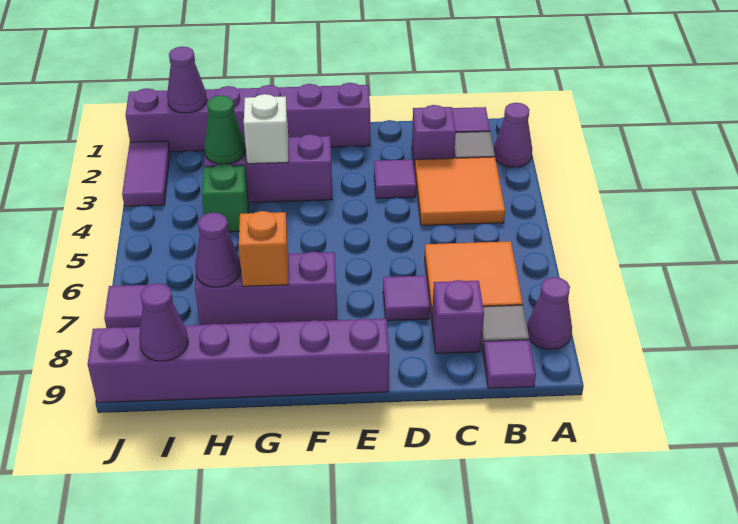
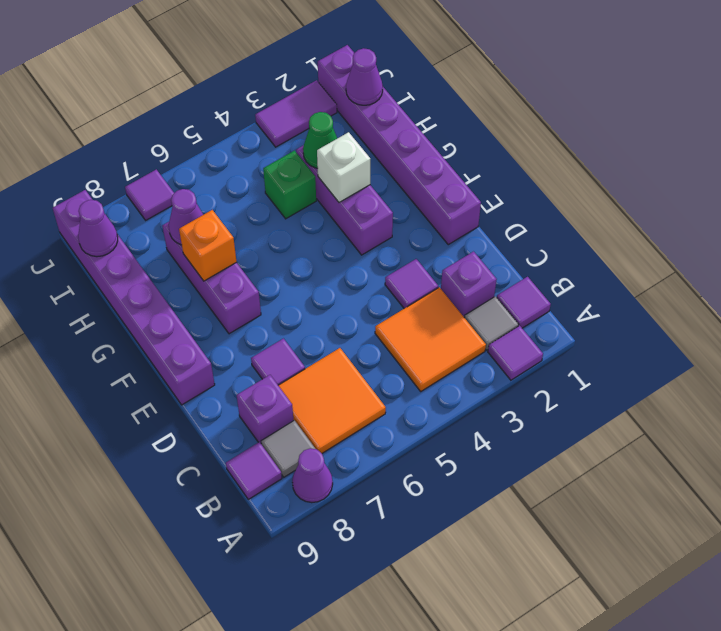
purple 1x1 cone [494,103,532,167] -> purple 1x1 tile [488,326,543,380]

